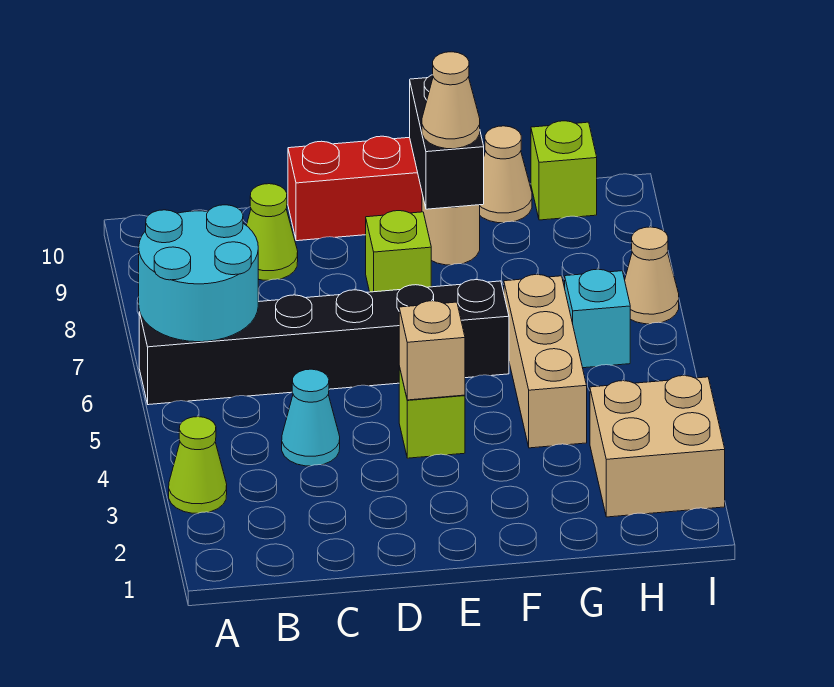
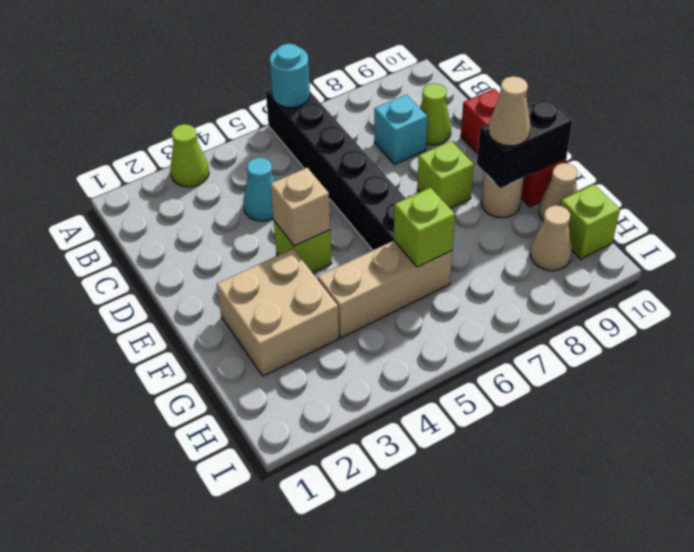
cyan 2x2 round brick [139,205,259,342] -> cyan 1x1 round brick [270,44,310,108]
none -> lime 1x1 brick [394,188,455,267]
tan 2x2 brick [590,376,725,517] -> tan 2x2 brick moved to [217,249,339,376]
cyan 1x1 brick [565,269,630,368] -> cyan 1x1 brick moved to [374,94,427,165]
tan 1x1 cone [625,227,679,324] -> tan 1x1 cone moved to [530,205,572,271]

